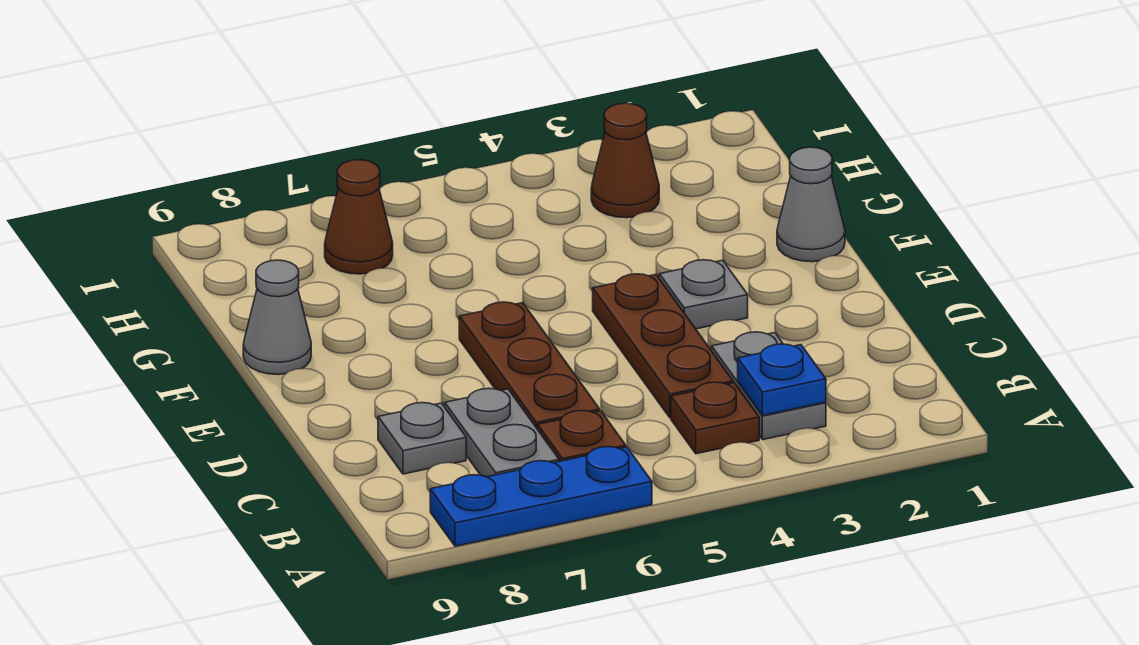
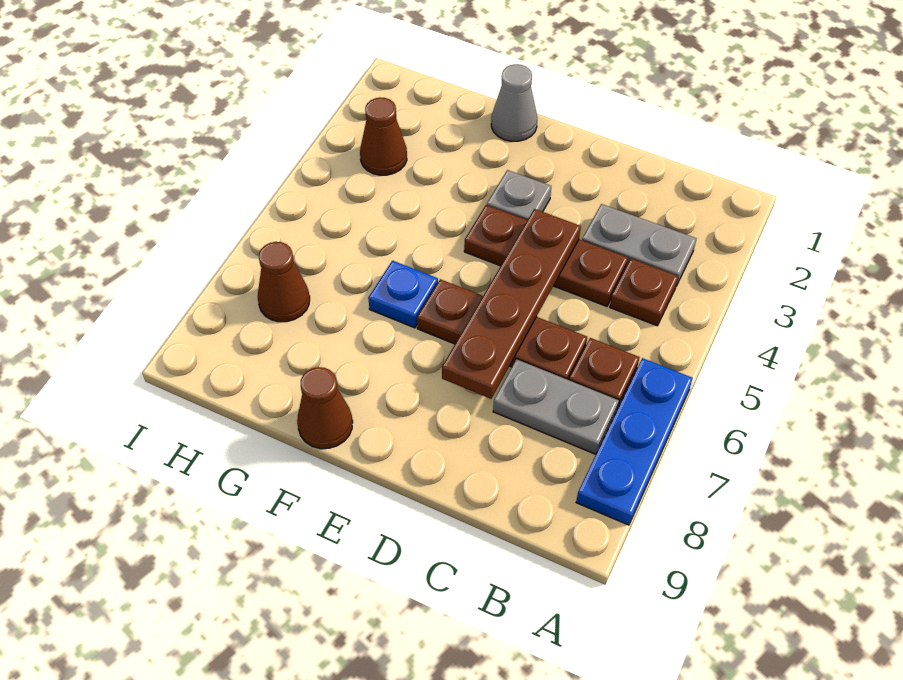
blue 1x1 plate [738,344,826,416] -> blue 1x1 plate moved to [368,261,438,328]
grey 1x1 plate [378,403,466,474] -> none
none -> brown 1x4 plate [442,209,581,399]
grey 1x1 cone [243,260,311,375] -> brown 1x1 cone [297,367,353,449]

